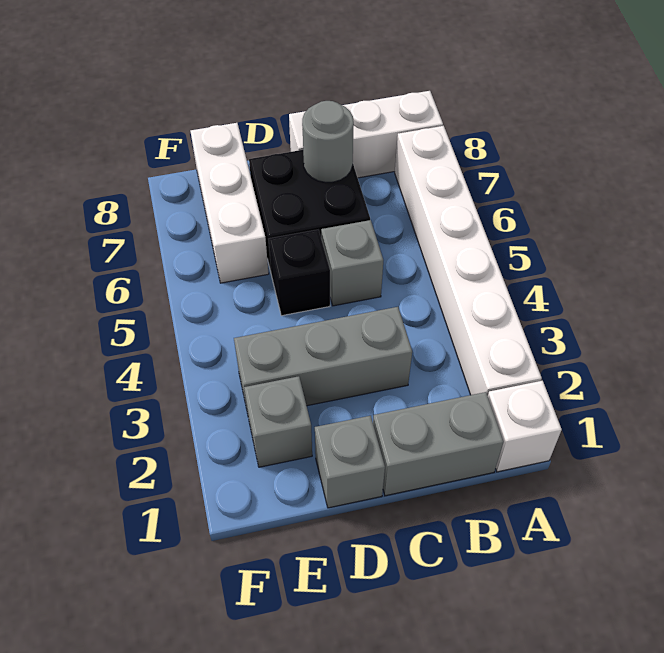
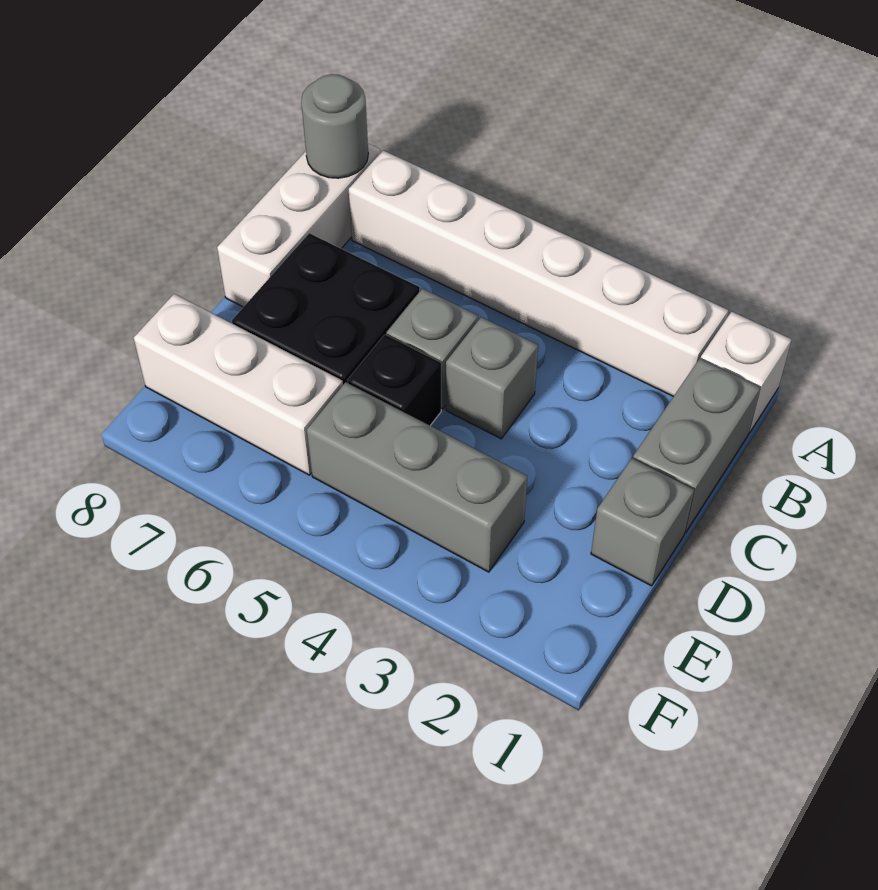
grey 1x3 brick [234,307,412,413] -> grey 1x3 brick turned to [307,382,527,572]
grey 1x1 round brick [302,101,354,182] -> grey 1x1 round brick moved to [301,74,368,178]
grey 1x1 brick [244,376,312,467] -> grey 1x1 brick moved to [446,317,538,439]

